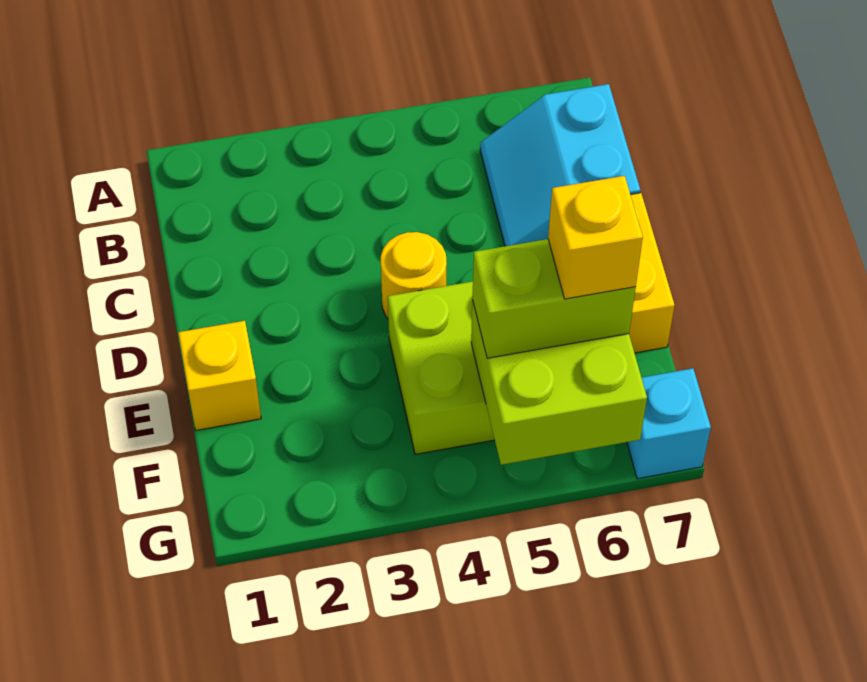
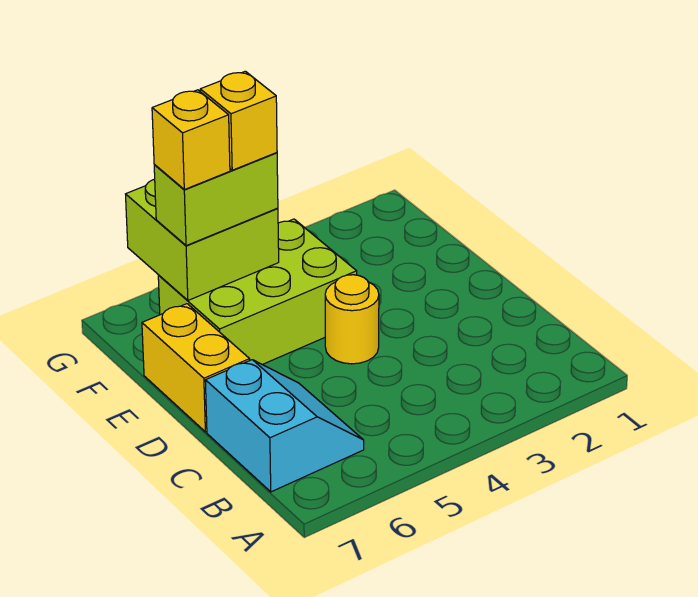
yellow 1x1 brick [178,321,261,430] -> yellow 1x1 brick moved to [200,71,277,170]
cyan 1x1 brick [627,368,711,479] -> none

